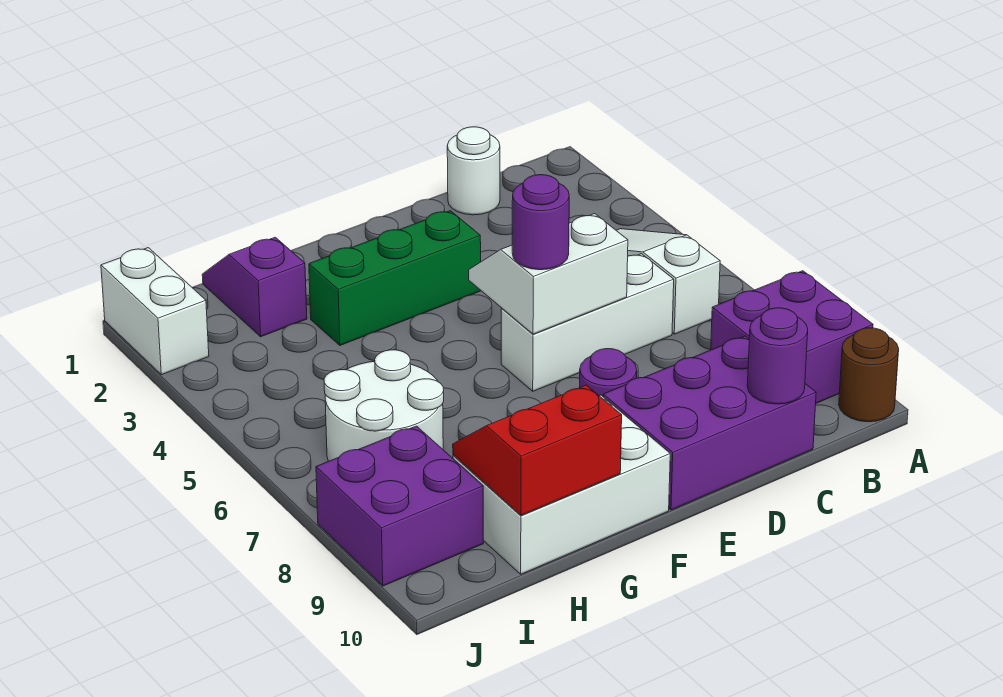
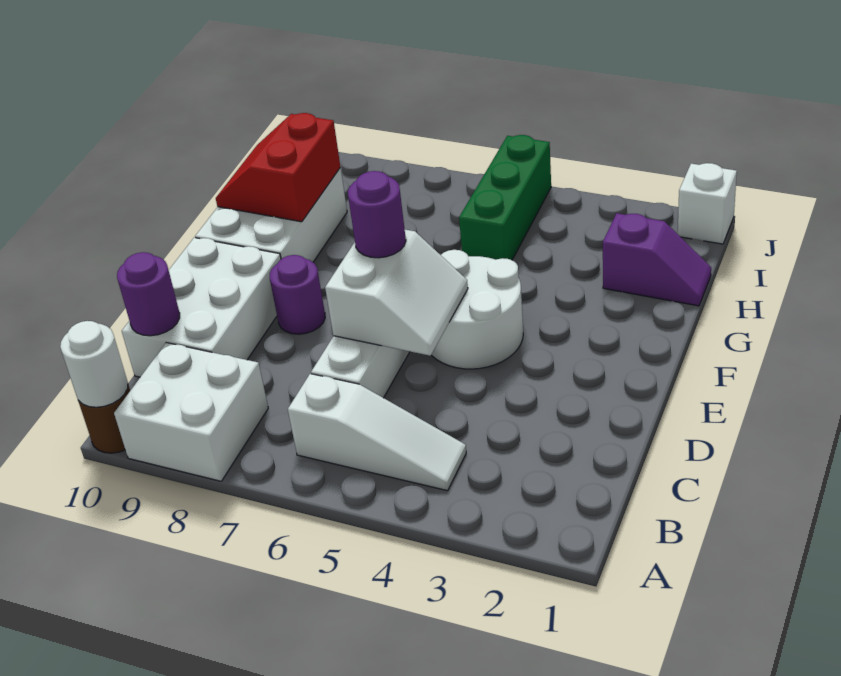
purple 2x2 brick [711,271,873,403] -> white 2x2 brick [114,343,268,481]
white 1x1 round brick [447,127,500,215] -> white 1x1 round brick moved to [60,321,128,407]
purple 2x3 brick [603,336,816,510] -> white 2x3 brick [122,238,281,377]
green 1x3 brick [309,211,481,345] -> green 1x3 brick moved to [459,135,551,260]
red 2x2 slope [453,385,622,515] -> red 2x2 slope turned to [216,113,340,222]
white 2x2 round brick [324,350,444,461] -> white 2x2 round brick moved to [431,250,523,369]
purple 2x2 brick [316,426,483,586] -> none
white 1x2 brick [101,248,209,375] -> white 1x1 brick [678,163,737,244]

